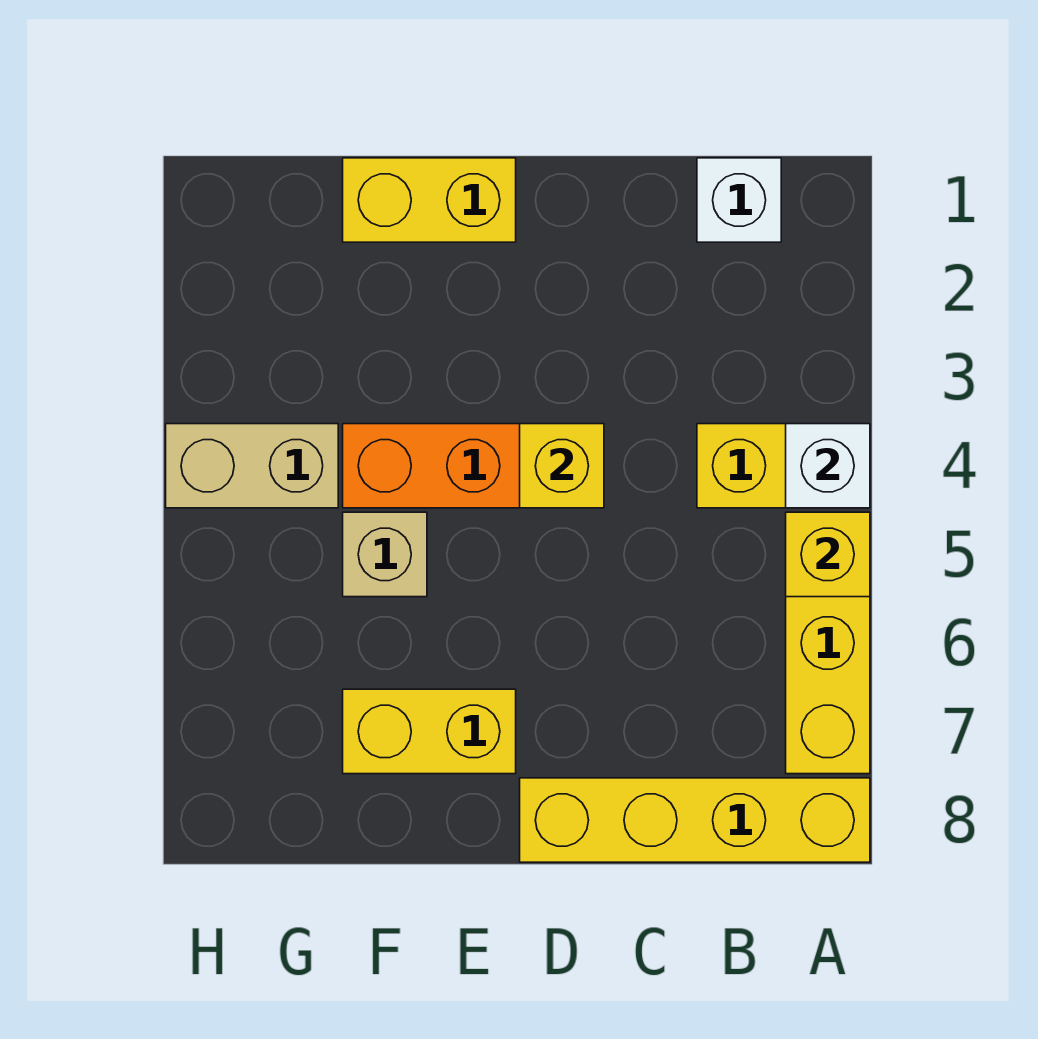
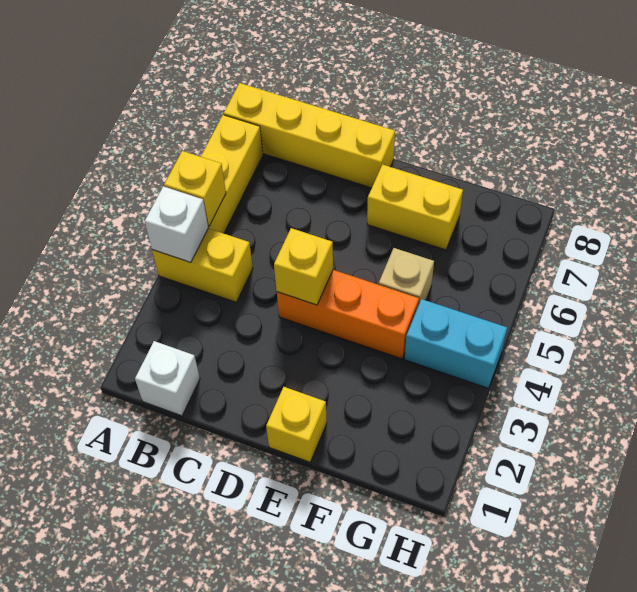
yellow 1x2 brick [343,158,516,242] -> yellow 1x1 brick [266,387,327,462]
tan 1x2 brick [166,424,338,508] -> cyan 1x2 brick [404,299,507,388]

